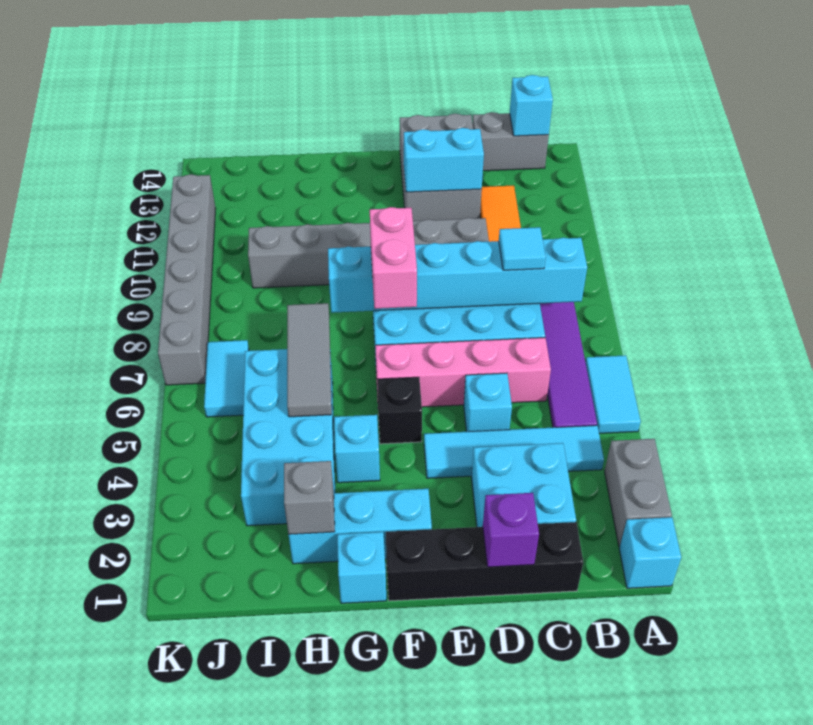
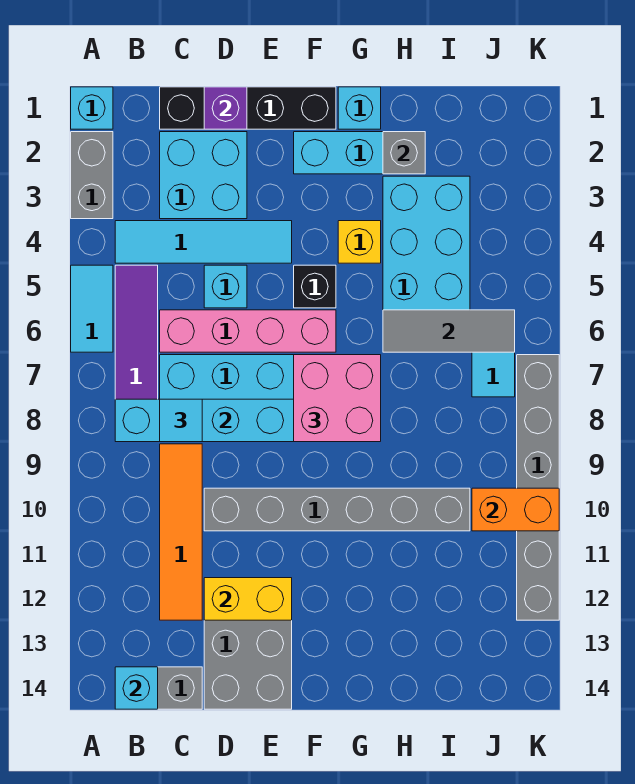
cyan 1x2 brick [404,128,484,192] -> yellow 1x2 brick [204,578,292,620]
pink 1x2 brick [370,207,417,309] -> pink 2x2 brick [294,355,381,442]
cyan 1x1 brick [334,415,380,483] -> yellow 1x1 brick [338,221,381,263]
grey 1x3 tile [287,303,332,417] -> grey 1x3 tile turned to [383,310,515,352]
none -> orange 1x2 brick [472,488,559,531]

